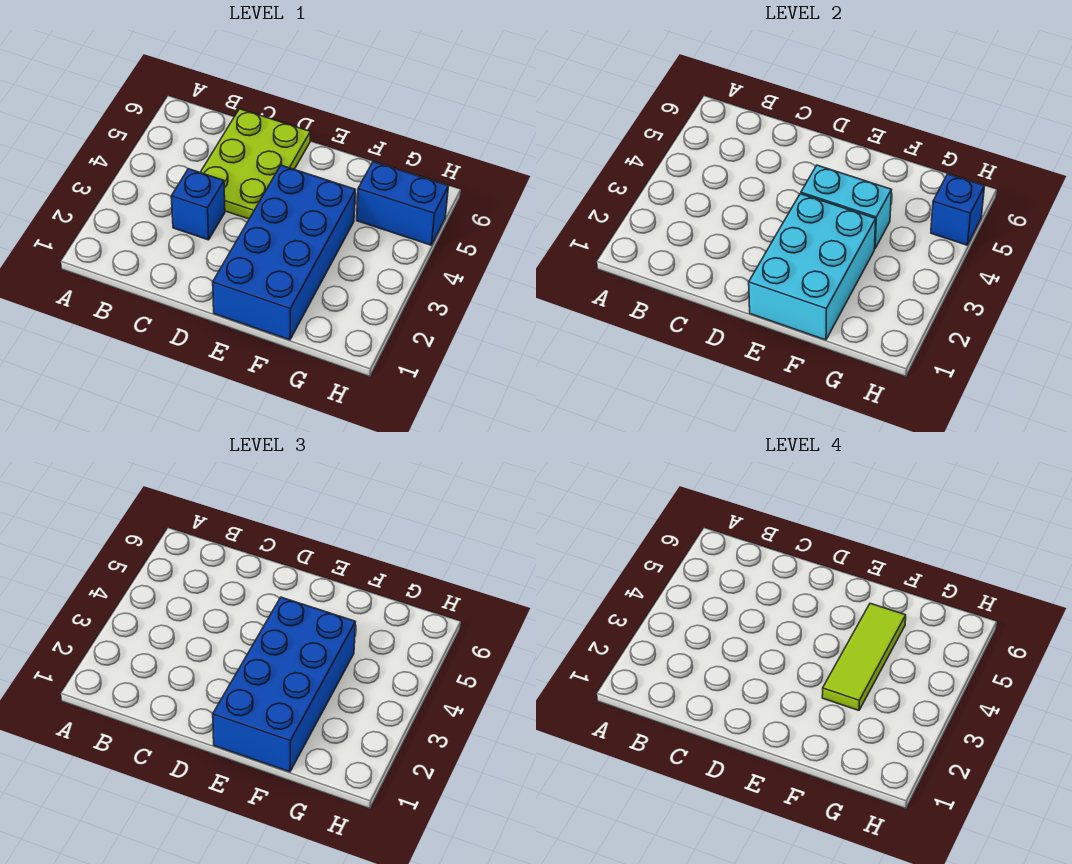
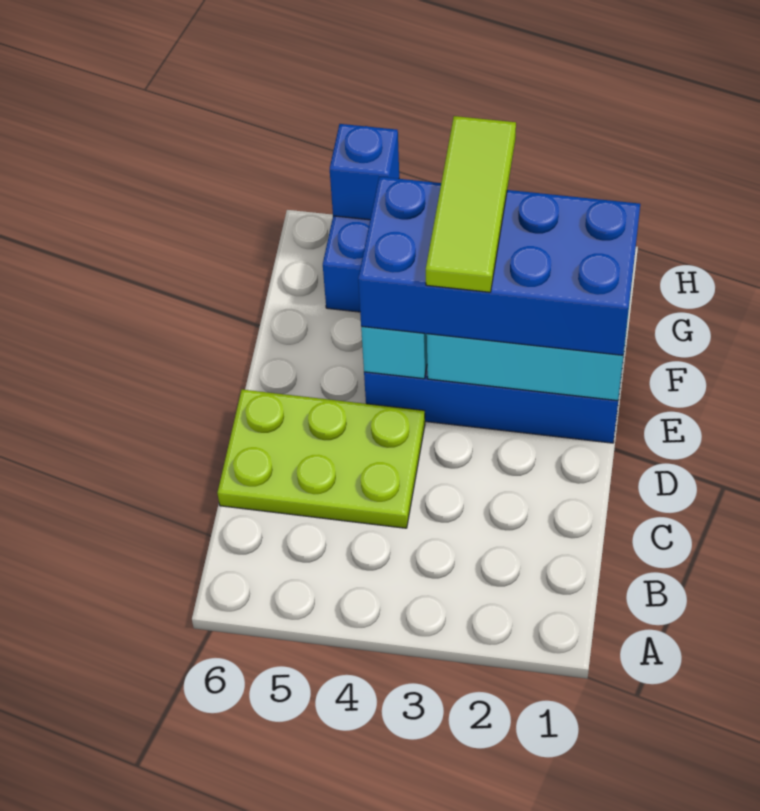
blue 1x1 brick [171,169,225,240] -> none
lime 1x3 tile [822,603,906,710] -> lime 1x3 tile turned to [426,116,516,292]

